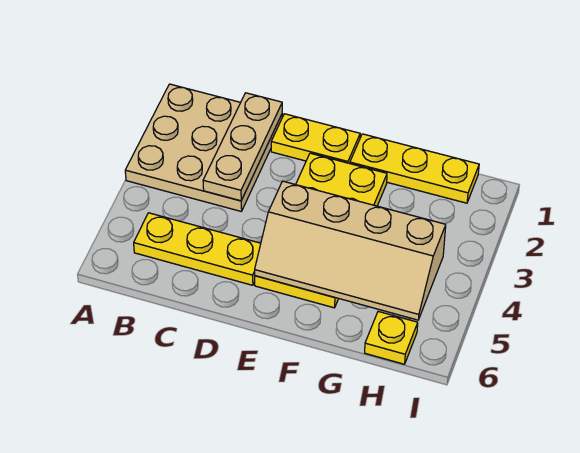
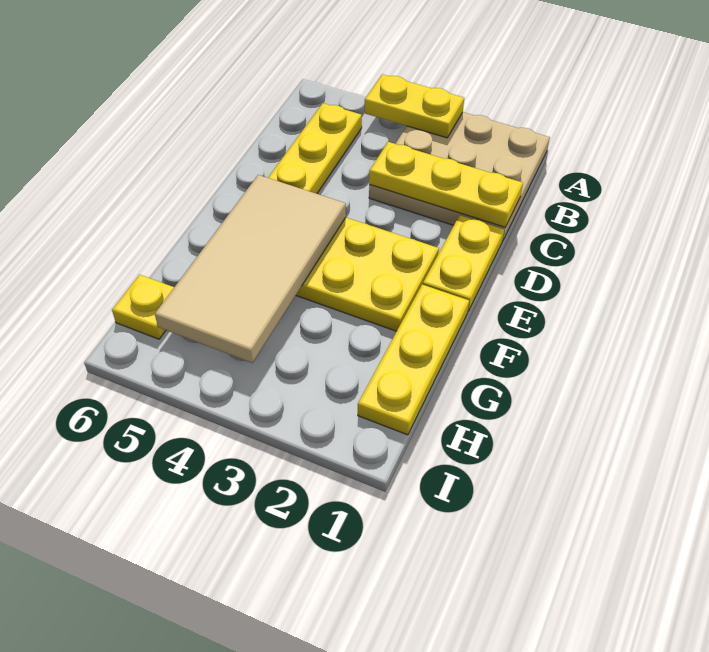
none -> yellow 1x2 plate [365,74,464,138]
tan 1x3 plate [203,93,282,201] -> yellow 1x3 plate [369,142,523,227]
tan 2x4 slope [255,181,446,320] -> tan 2x4 tile [155,175,346,363]

